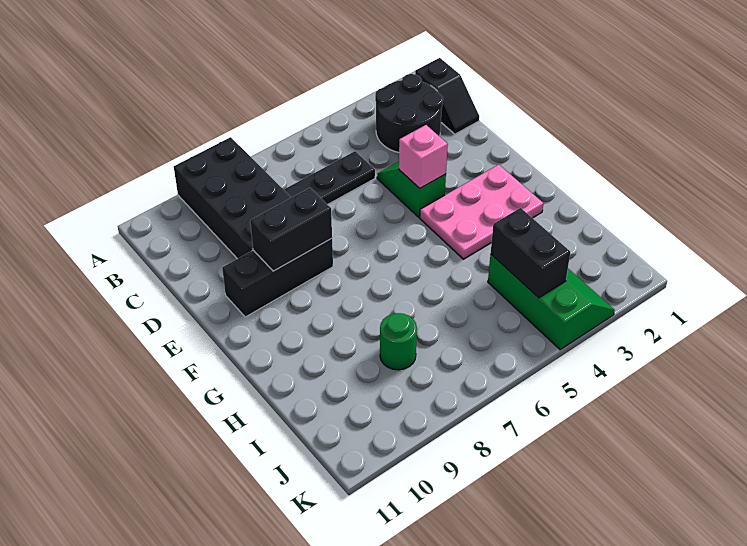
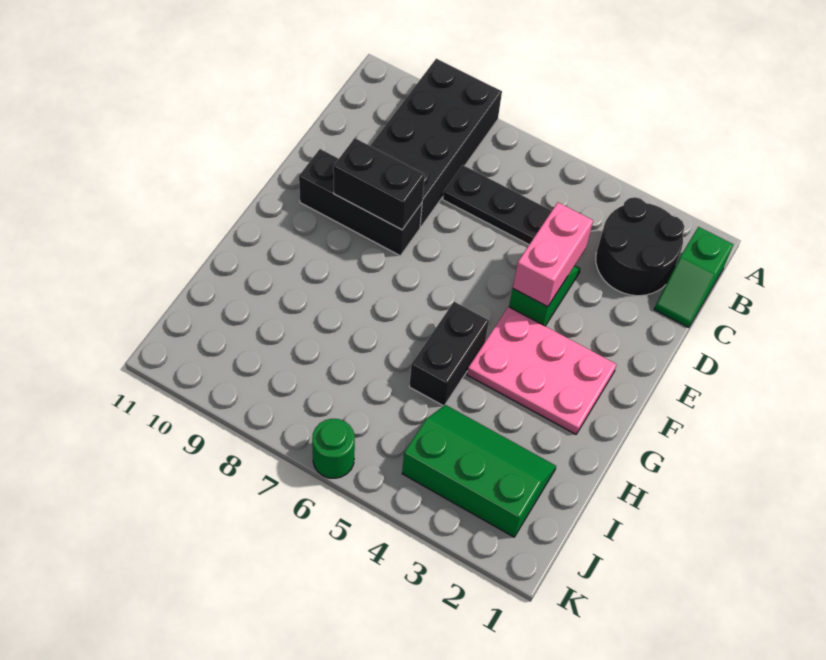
black 1x2 slope [415,58,479,134] -> green 1x2 slope [654,227,733,328]
pink 1x1 brick [399,125,448,188] -> pink 1x2 brick [513,203,593,307]
green 2x3 slope [488,254,615,350] -> green 2x3 slope turned to [402,405,556,537]
black 1x2 brick [491,208,570,298] -> black 1x2 brick moved to [409,302,489,406]
green 1x1 round brick [380,313,417,370] -> green 1x1 round brick moved to [312,419,355,478]

